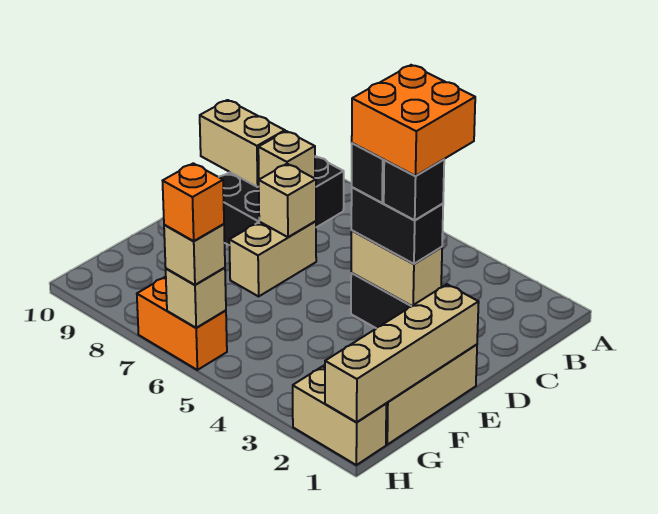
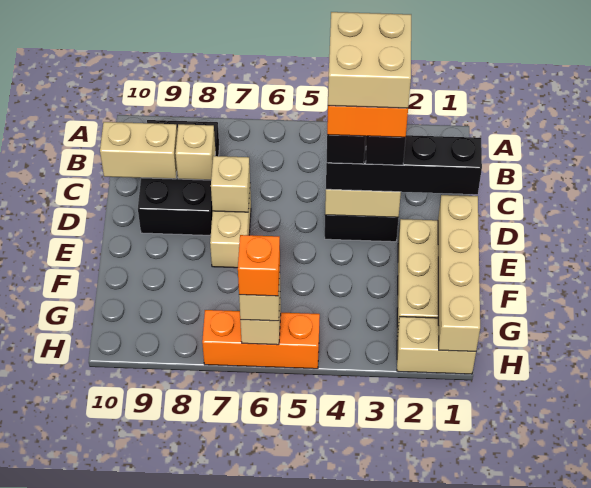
none -> tan 2x2 brick [328,12,411,108]
black 1x2 brick [351,187,443,264] -> black 1x4 brick [326,135,482,194]
orange 1x2 brick [137,277,227,370] -> orange 1x3 brick [202,310,320,369]

